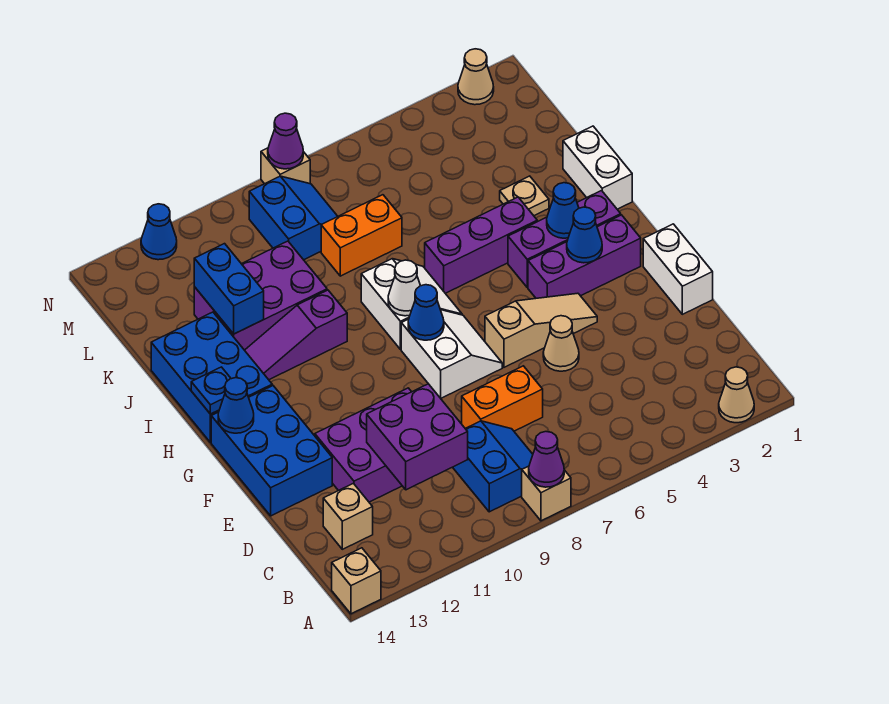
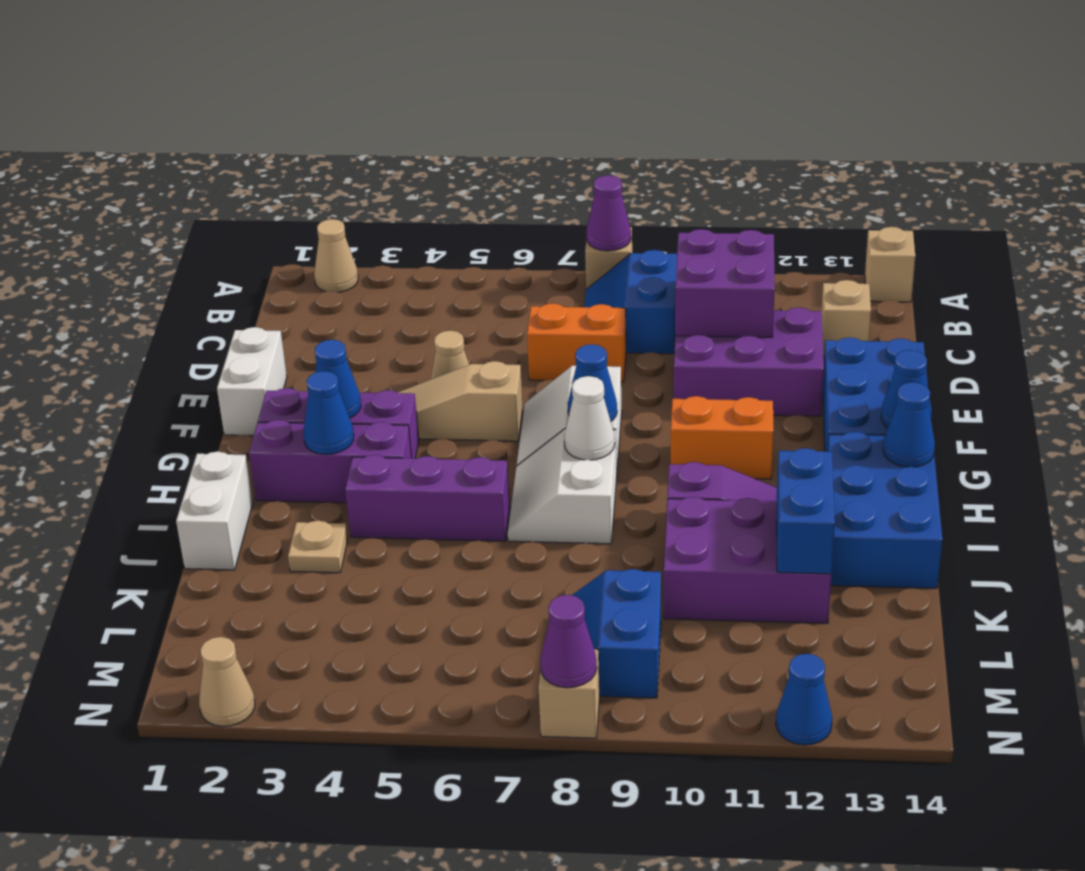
blue 1x1 plate [191,367,231,414] -> blue 1x1 cone [883,382,935,467]
orange 1x2 brick [321,195,402,276] -> orange 1x2 brick moved to [671,396,773,479]

